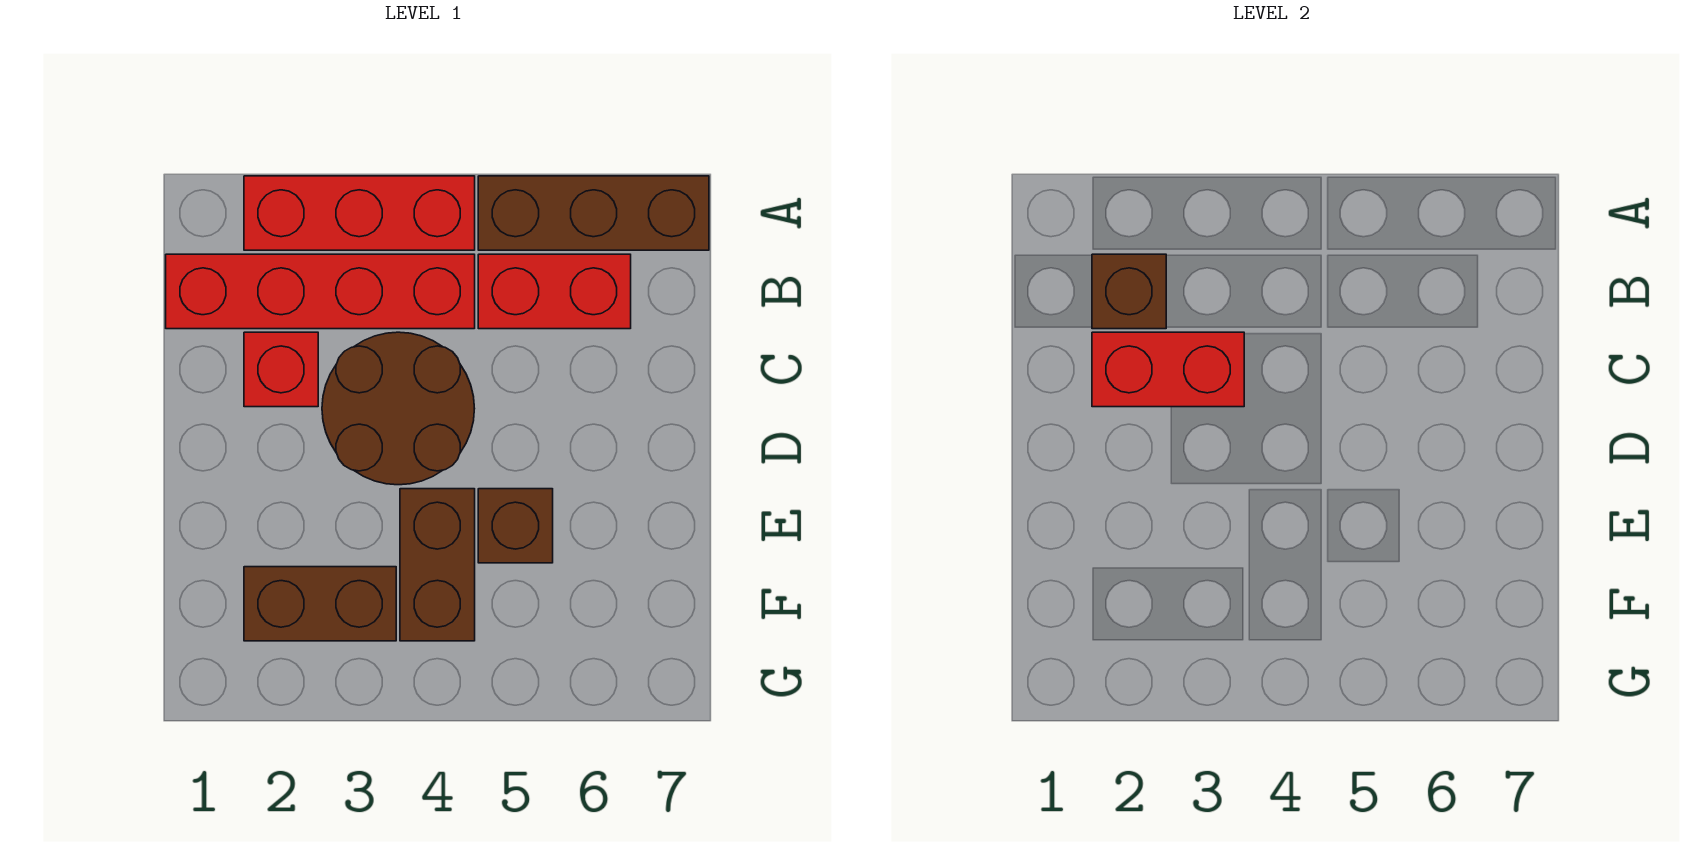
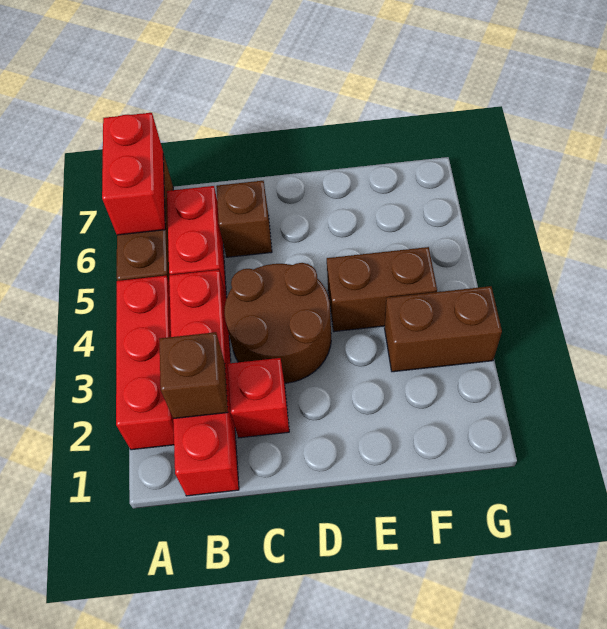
red 1x2 brick [1092,332,1244,407] -> red 1x2 brick moved to [102,113,165,235]
brown 1x1 brick [478,489,553,563] -> brown 1x1 brick moved to [216,181,272,257]
brown 1x2 brick [244,567,396,641] -> brown 1x2 brick turned to [385,286,502,372]

